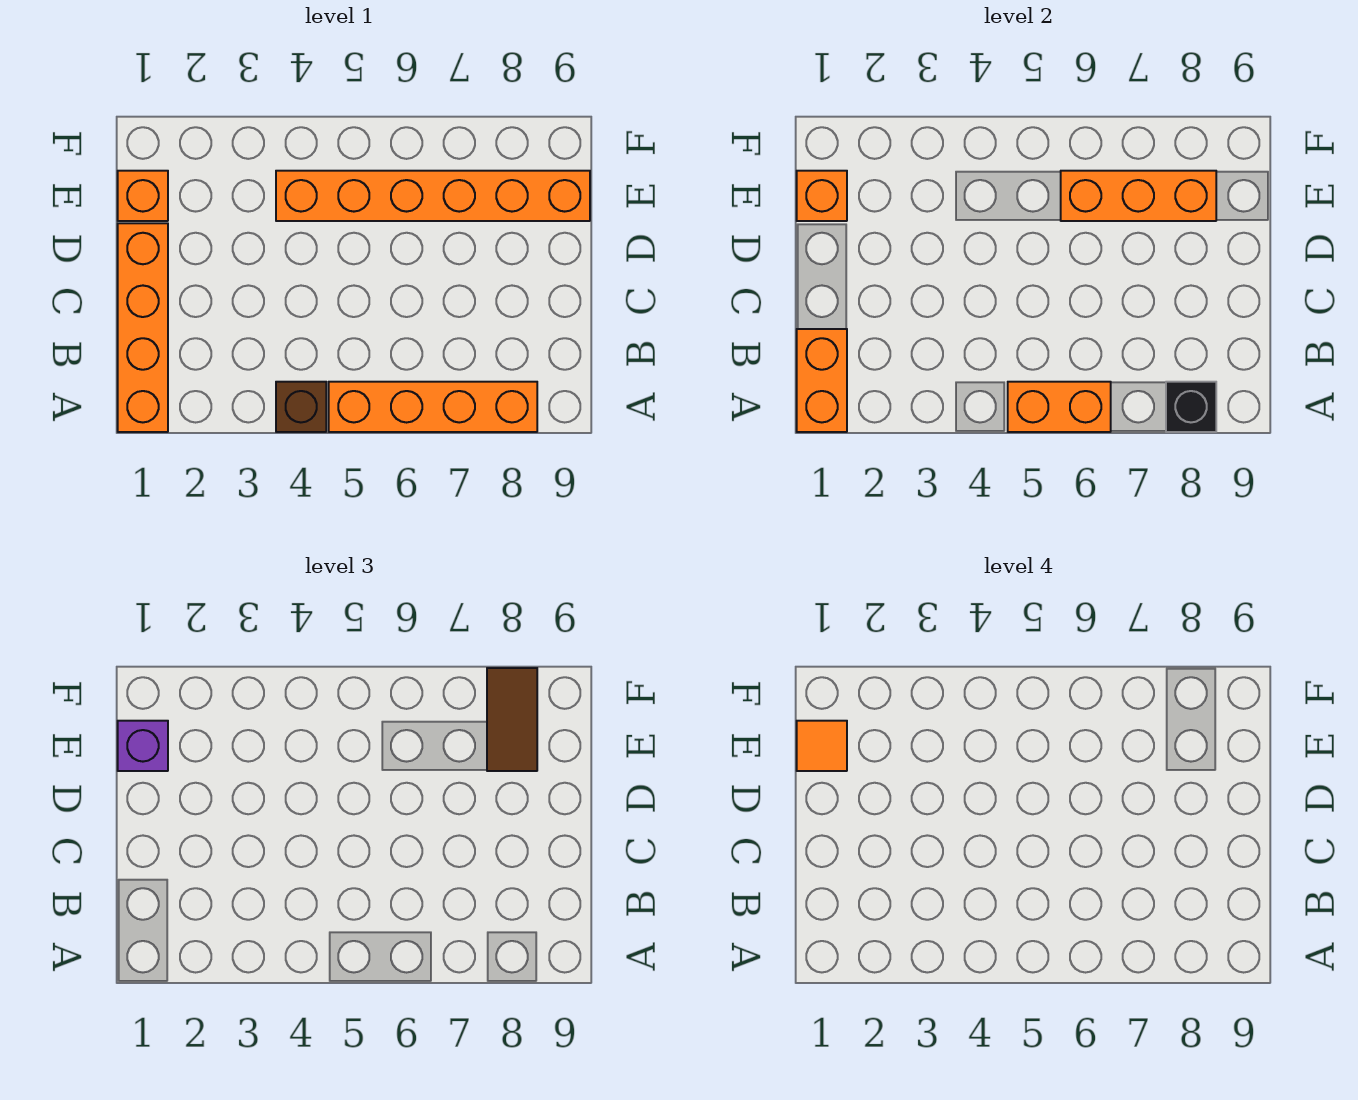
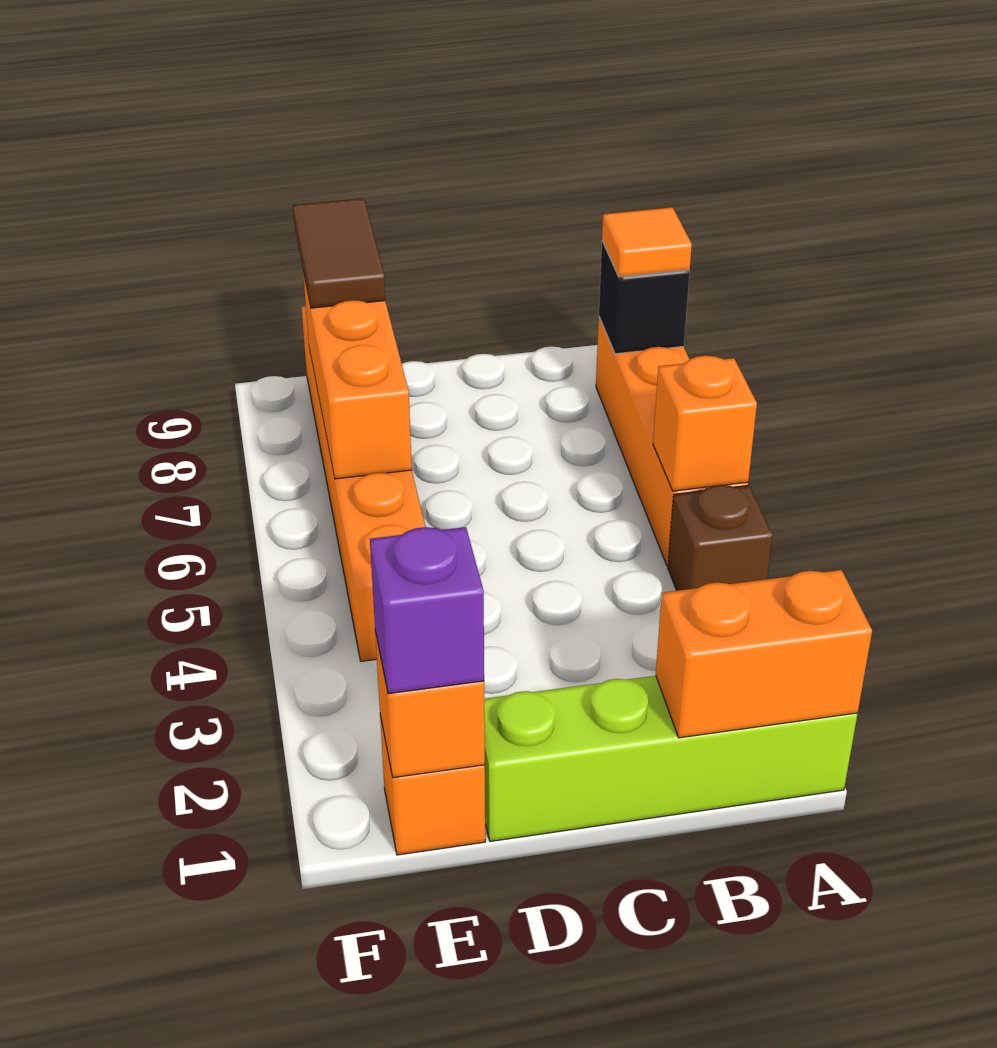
orange 1x4 brick [118,223,168,432] -> lime 1x4 brick [484,676,857,841]
orange 1x2 brick [1008,382,1111,432] -> orange 1x1 brick [653,356,757,491]
orange 1x1 tile [797,721,847,771] -> orange 1x1 tile moved to [602,207,692,277]
brown 1x2 tile [487,668,537,771] -> brown 1x2 tile turned to [293,198,385,308]

